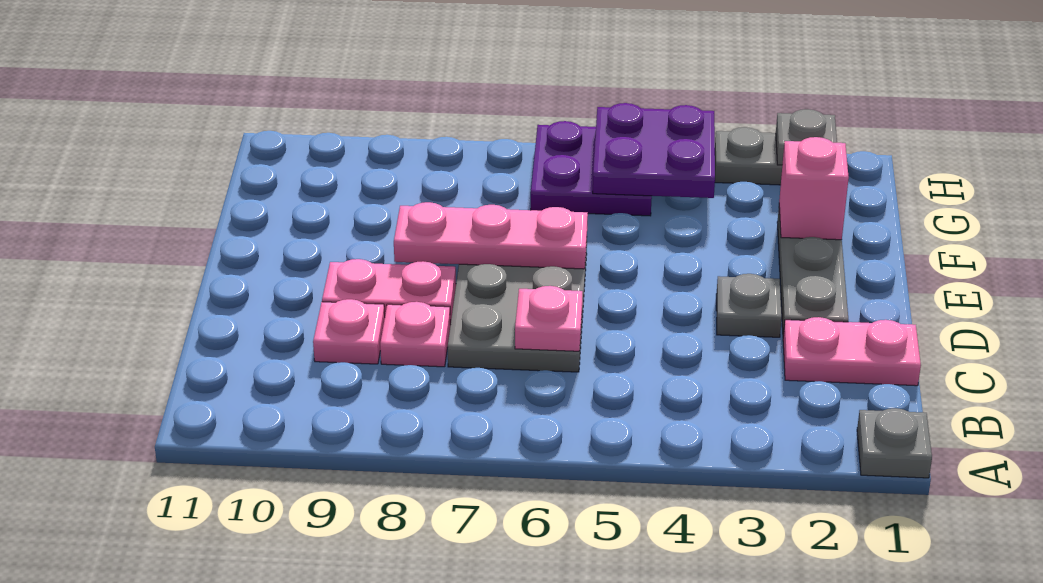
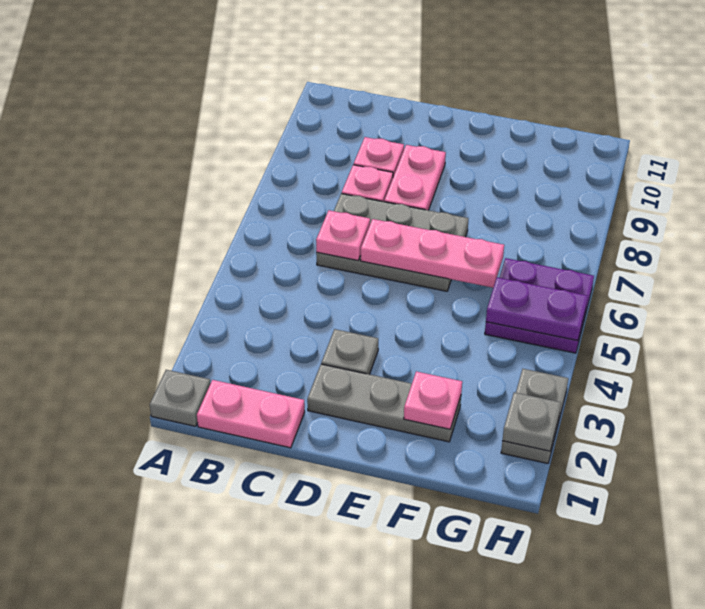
pink 1x2 plate [783,317,921,386] -> pink 1x2 plate turned to [197,380,305,448]
pink 1x3 plate [394,202,588,269] -> pink 1x3 plate turned to [361,219,504,288]
pink 1x1 brick [779,137,849,240] -> pink 1x1 plate [404,372,462,429]
purple 2x2 plate [593,103,715,198] -> purple 1x2 plate [486,277,588,341]

